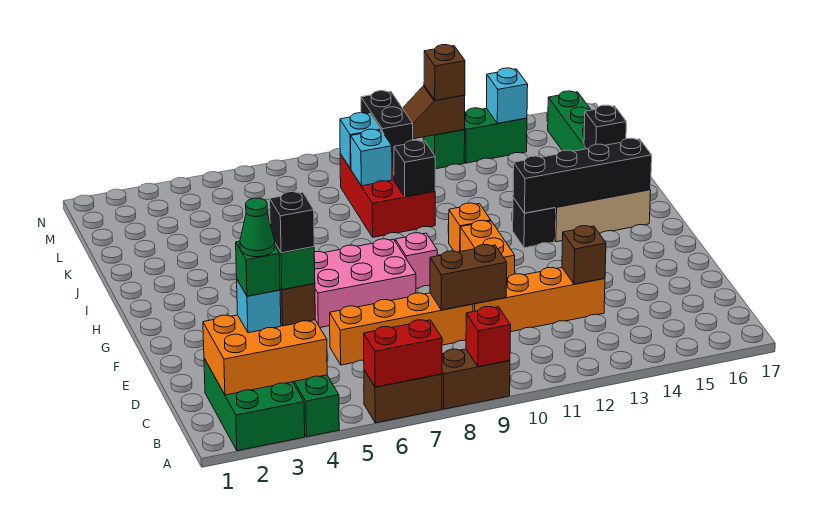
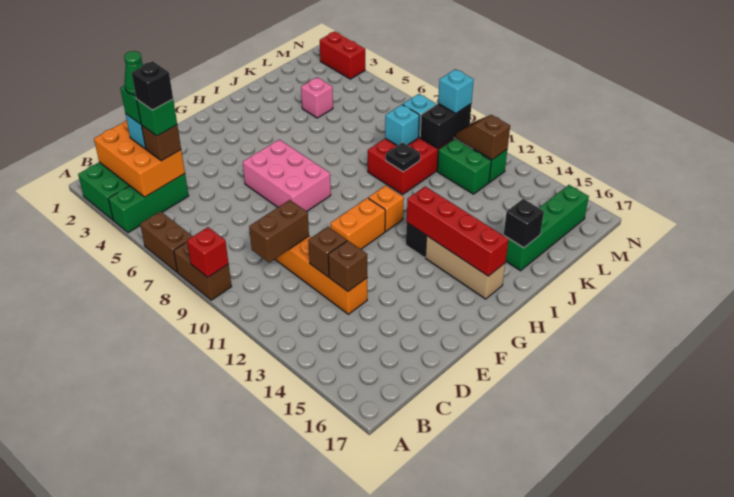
red 1x2 brick [364,320,442,387] -> red 1x2 brick moved to [320,31,365,79]
orange 1x4 brick [330,293,473,365] -> none
brown 1x2 brick [430,244,507,310] -> brown 1x2 brick turned to [249,200,309,263]
pink 1x1 brick [395,233,437,289] -> pink 1x1 brick moved to [301,77,333,118]
black 1x4 brick [513,138,652,213] -> red 1x4 brick [407,186,509,276]
black 1x1 brick [394,140,435,197] -> black 1x1 plate [386,142,420,172]
brown 1x1 brick [424,45,465,100] -> brown 1x1 brick moved to [308,227,347,277]
green 1x2 brick [464,108,527,163] -> green 1x2 brick moved to [437,139,491,194]
cyan 1x1 brick [486,68,528,123] -> cyan 1x1 brick moved to [438,69,474,113]

